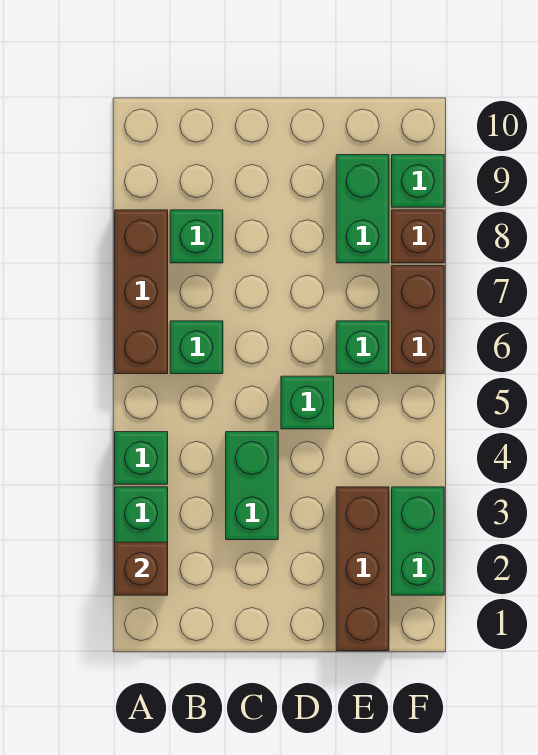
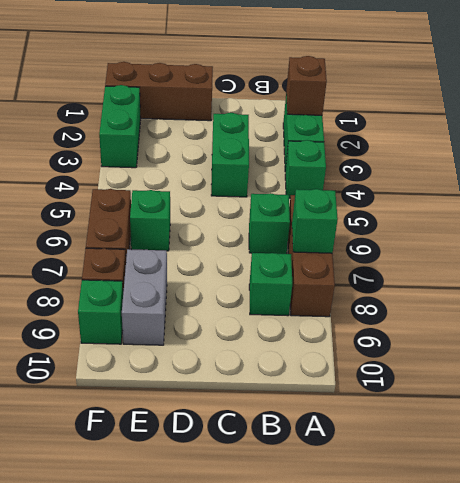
green 1x1 brick [281,376,334,429] -> green 1x1 brick moved to [292,189,338,253]
brown 1x3 brick [336,487,389,651] -> brown 1x3 brick turned to [105,62,213,121]
green 1x2 brick [336,155,389,263] -> grey 1x2 brick [122,249,167,345]

